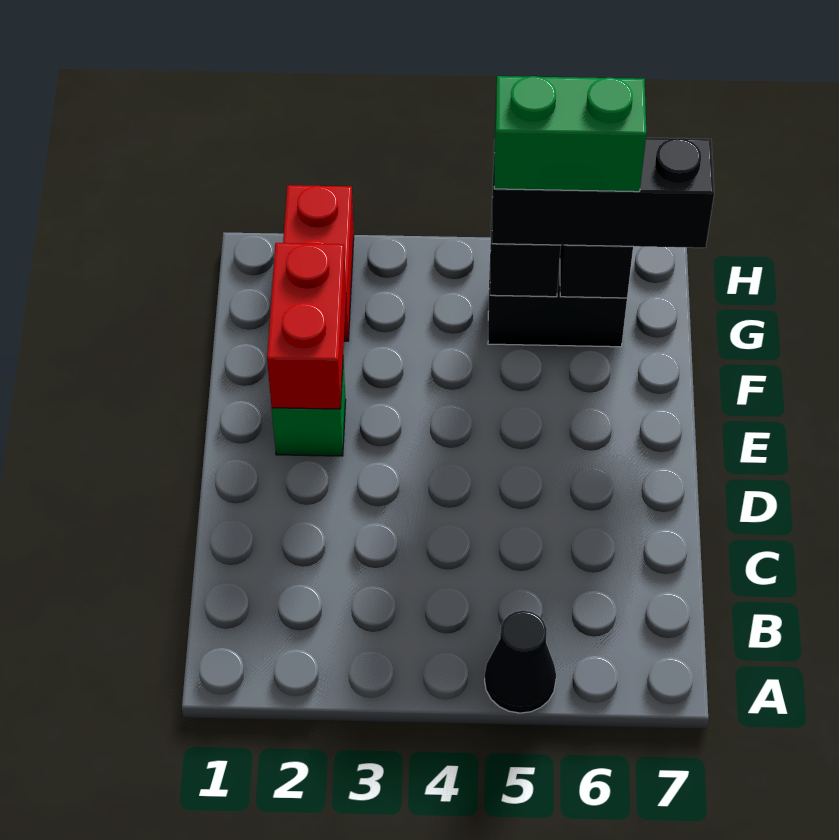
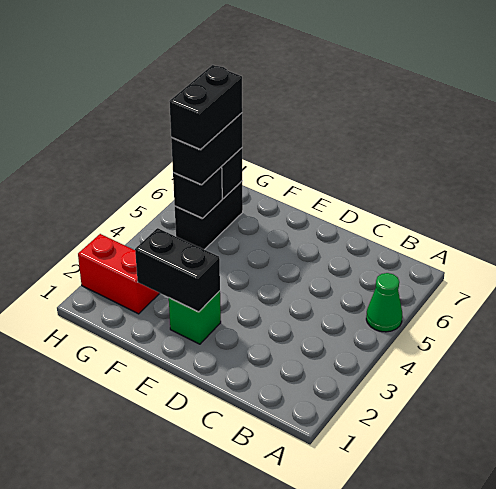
black 1x1 cone [485,611,556,713] -> green 1x1 cone [366,273,402,332]
red 1x2 brick [267,243,346,409] -> black 1x2 brick [135,228,220,312]
black 1x3 brick [492,138,714,248] -> black 1x2 brick [171,113,242,185]
green 1x2 brick [494,76,646,192] -> black 1x2 brick [169,65,242,150]

